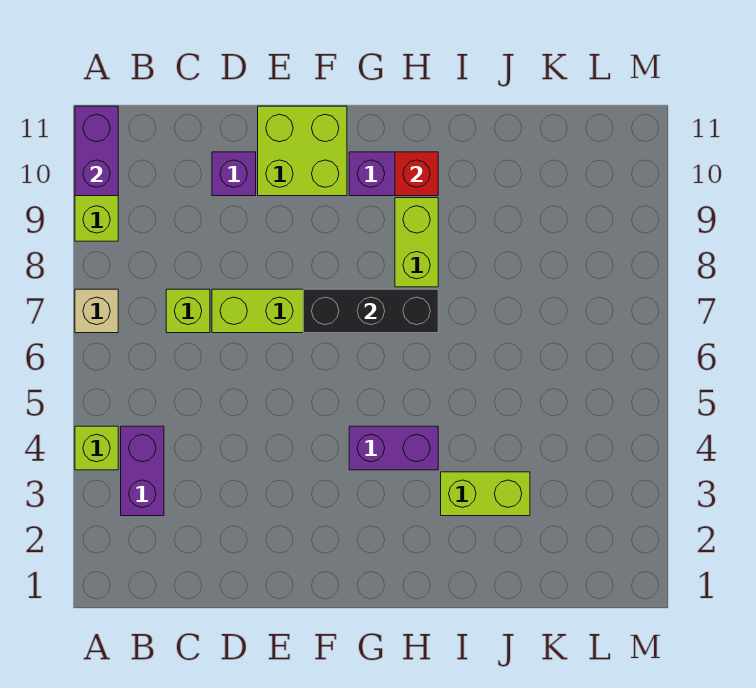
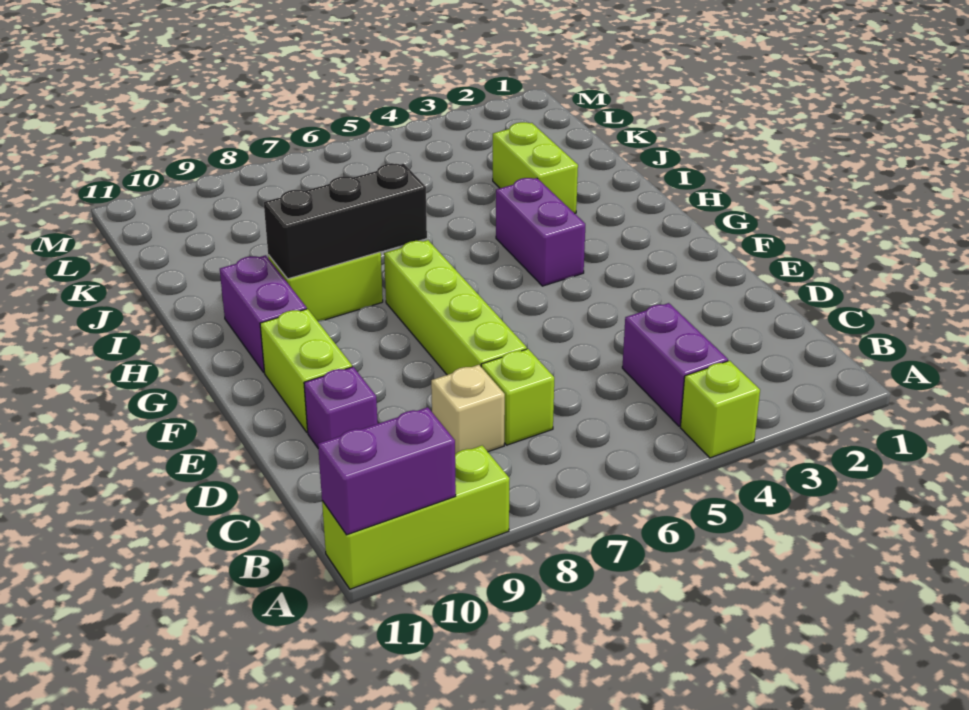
tan 1x1 brick [75,289,118,333] -> tan 1x1 brick moved to [431,365,505,454]
purple 1x2 brick [121,426,164,516] -> purple 1x2 brick turned to [622,303,728,426]
lime 2x2 brick [258,106,347,196] -> lime 1x2 brick [260,309,352,433]
black 1x3 brick [303,289,438,333] -> black 1x3 brick turned to [264,163,427,279]
red 1x1 brick [395,152,438,196] -> none

